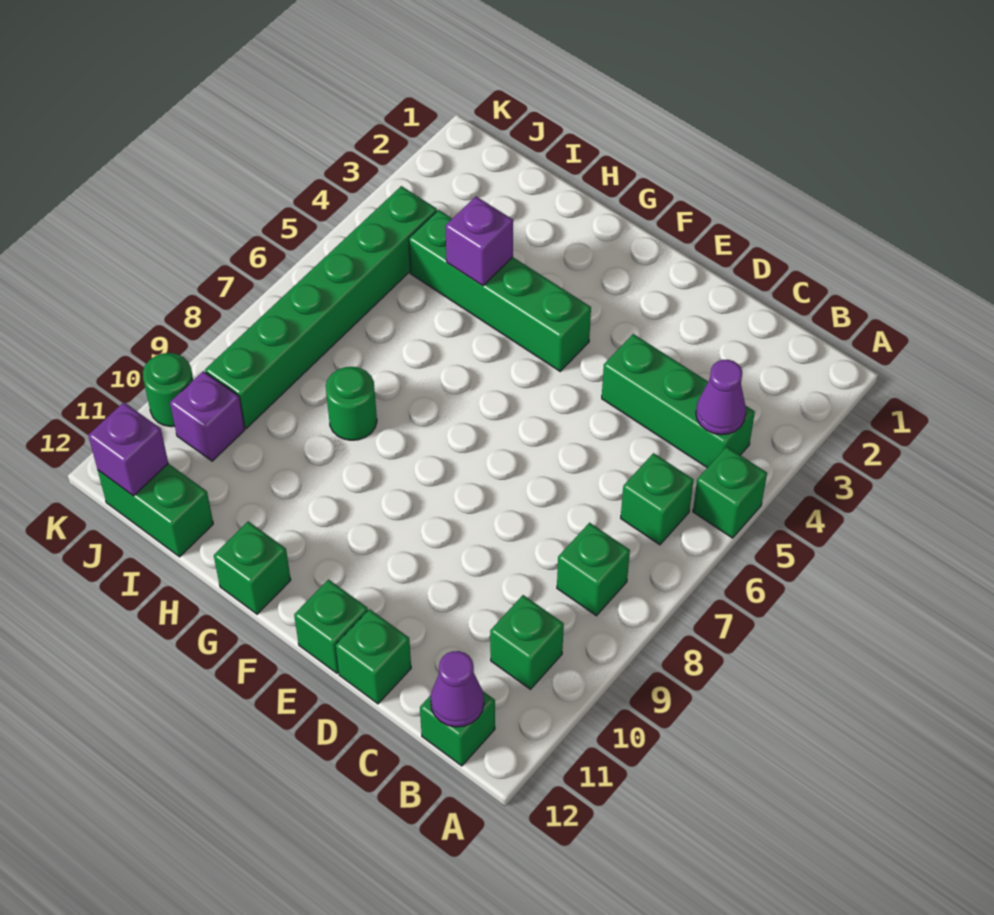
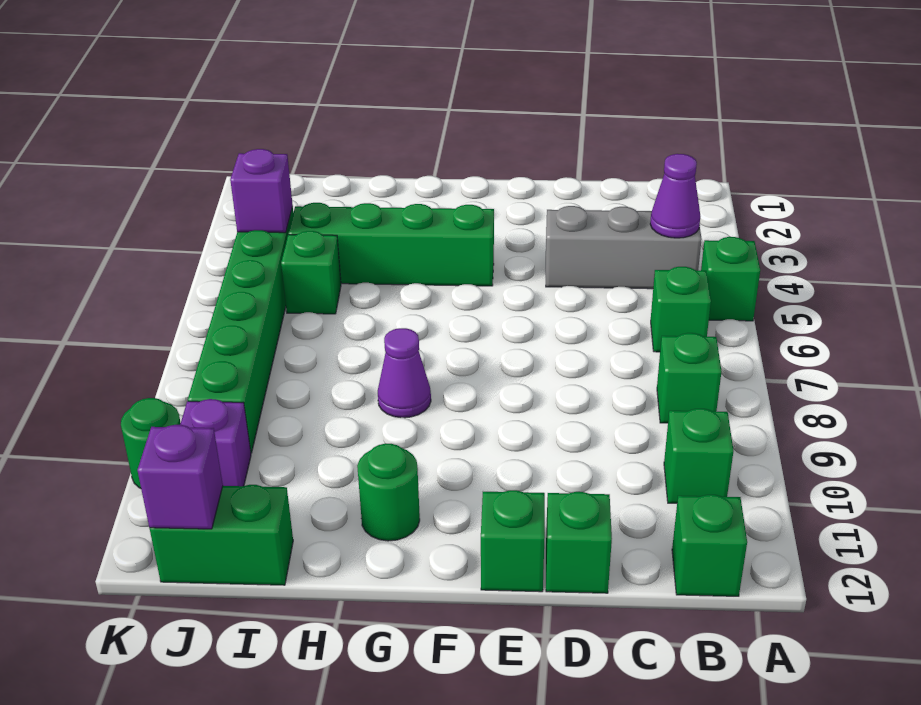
green 1x3 brick [602,334,755,468] -> grey 1x3 brick [546,206,702,289]
purple 1x1 cone [431,651,484,727] -> purple 1x1 cone moved to [378,328,431,418]
green 1x1 brick [214,521,291,614] -> green 1x1 brick moved to [281,231,341,314]
purple 1x1 brick [445,197,513,286] -> purple 1x1 brick moved to [230,149,293,233]
green 1x1 round brick [326,367,377,440] -> green 1x1 round brick moved to [357,444,420,541]

